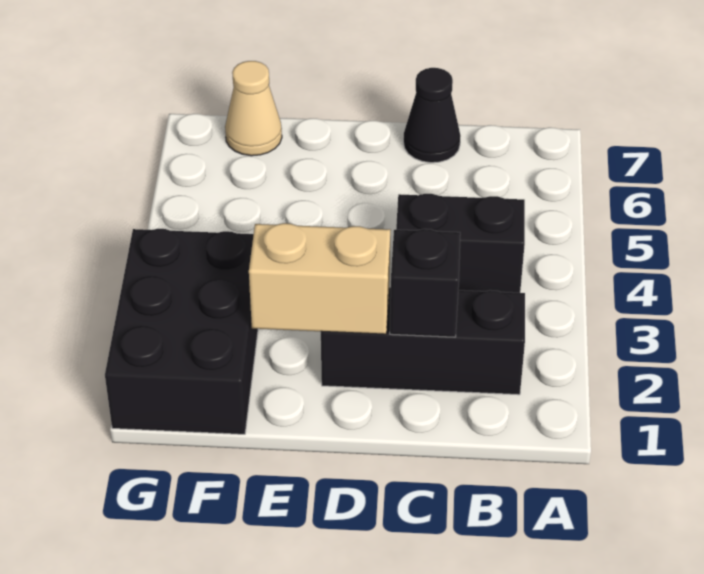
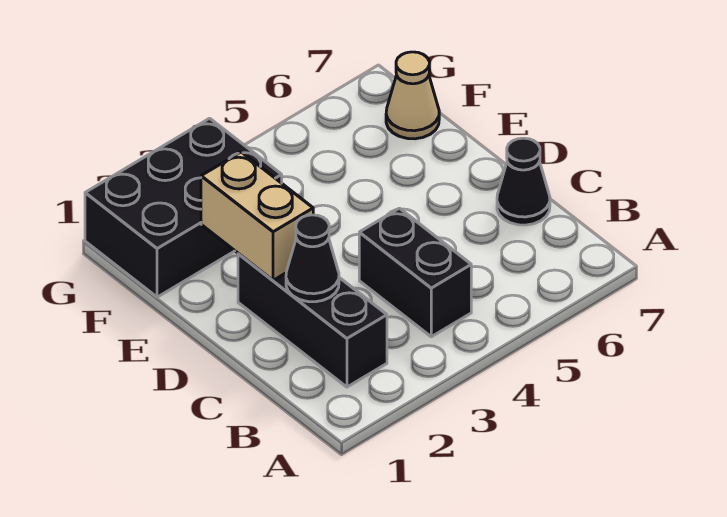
black 1x1 brick [390,229,460,337] -> black 1x1 cone [286,215,339,302]

